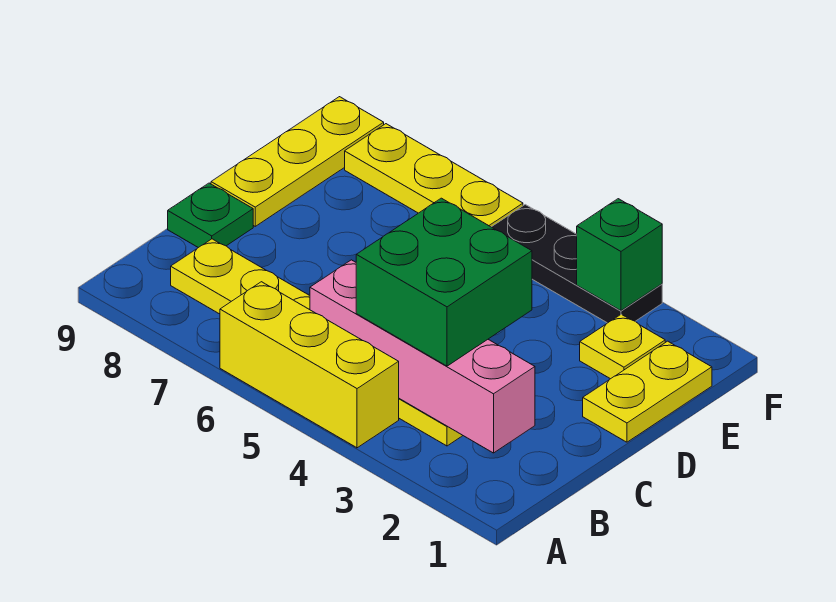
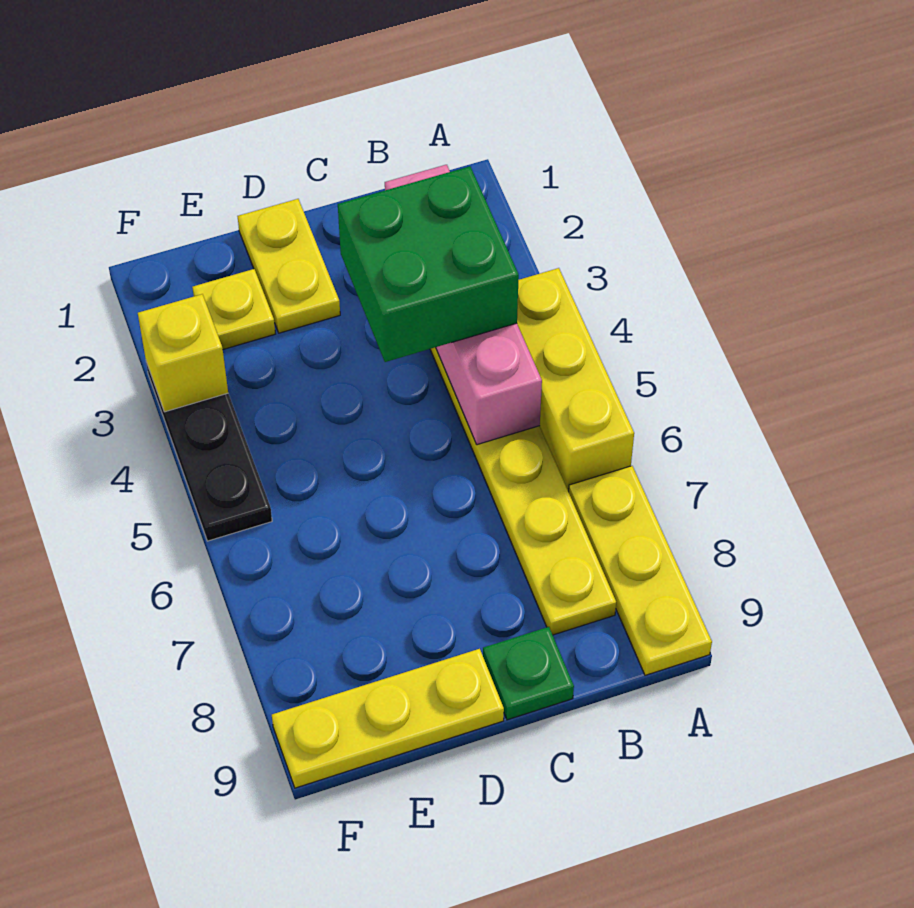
yellow 1x2 plate [583,341,712,442] -> yellow 1x2 plate turned to [238,199,340,333]
green 1x1 brick [577,199,662,311] -> yellow 1x1 brick [138,294,228,412]
yellow 1x3 plate [345,124,523,227] -> yellow 1x3 plate moved to [569,466,712,675]

